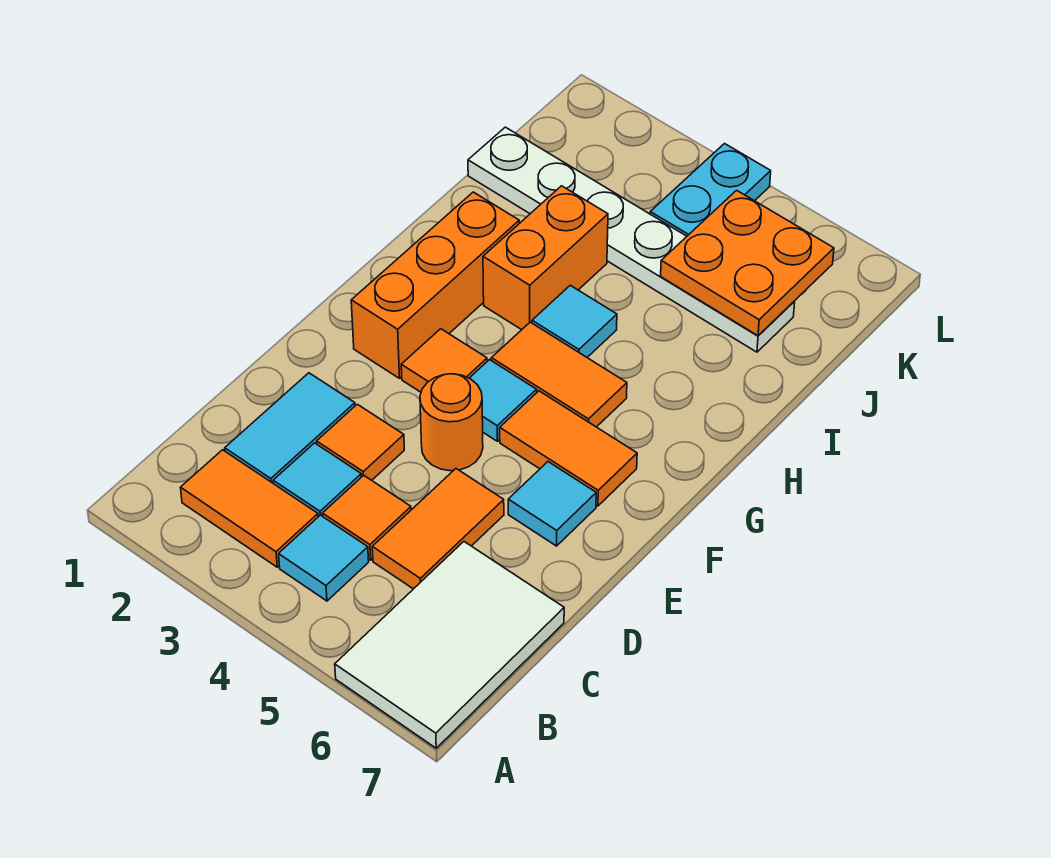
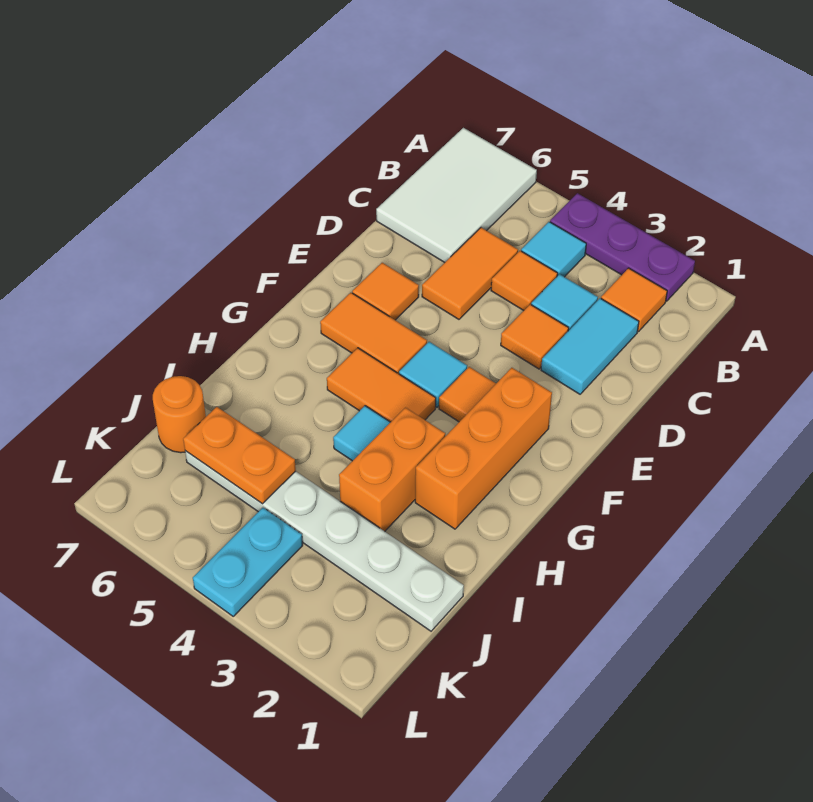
none -> purple 1x3 plate [550,193,695,301]
orange 1x2 tile [181,450,318,567] -> orange 1x1 tile [601,268,667,332]
orange 1x1 round brick [420,374,483,471] -> orange 1x1 round brick moved to [153,376,206,453]
cyan 1x1 tile [508,462,596,546] -> orange 1x1 tile [352,263,419,320]
orange 2x2 plate [661,190,834,336] -> orange 1x2 plate [183,407,296,504]

